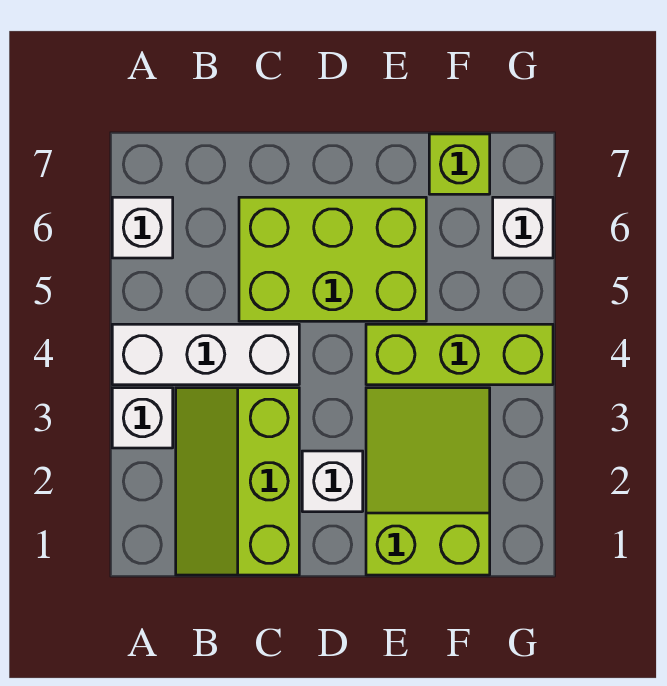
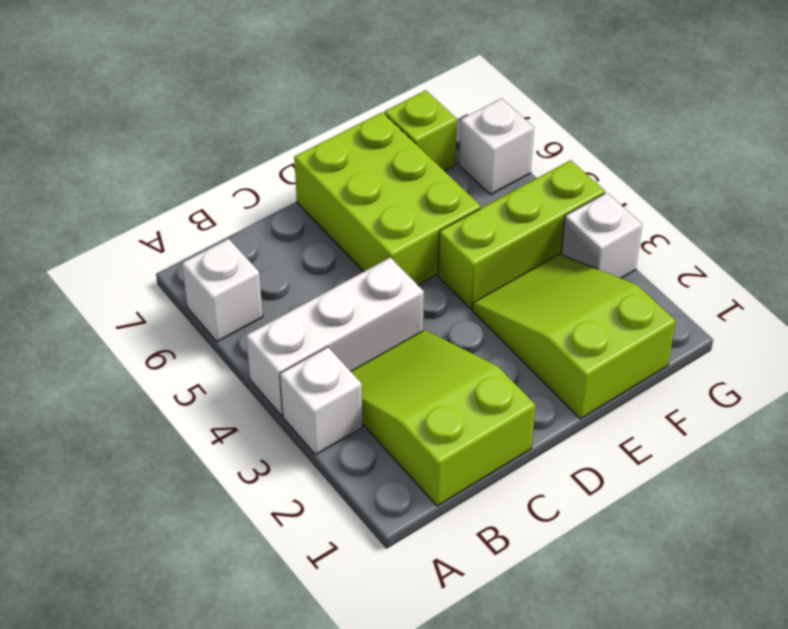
lime 2x3 slope [176,388,299,575] -> lime 2x3 slope turned to [351,330,535,506]
lime 2x3 brick [239,197,426,321] -> lime 2x3 brick turned to [294,112,481,285]
white 1x1 brick [302,451,363,512] -> white 1x1 brick moved to [561,193,642,278]

